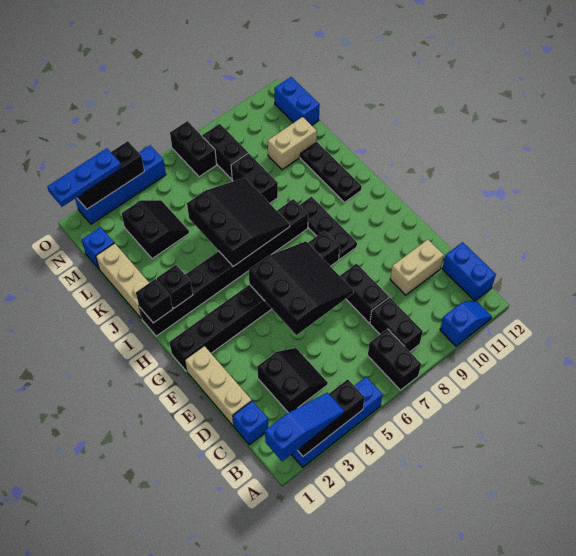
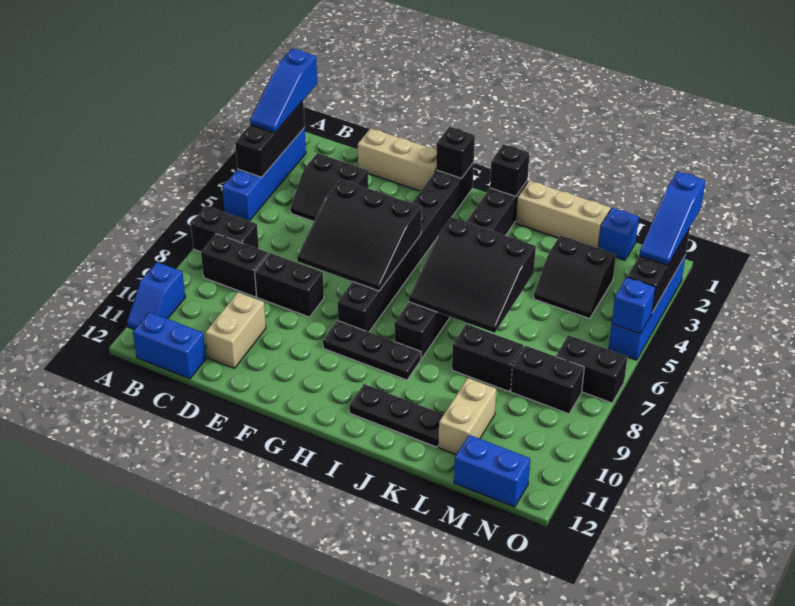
blue 1x1 brick [233,401,268,445] -> blue 1x1 brick moved to [612,277,656,334]
black 1x1 brick [157,265,193,308] -> black 1x1 brick moved to [436,127,475,178]
blue 1x3 plate [47,148,121,207] -> blue 1x3 slope [639,171,706,265]

